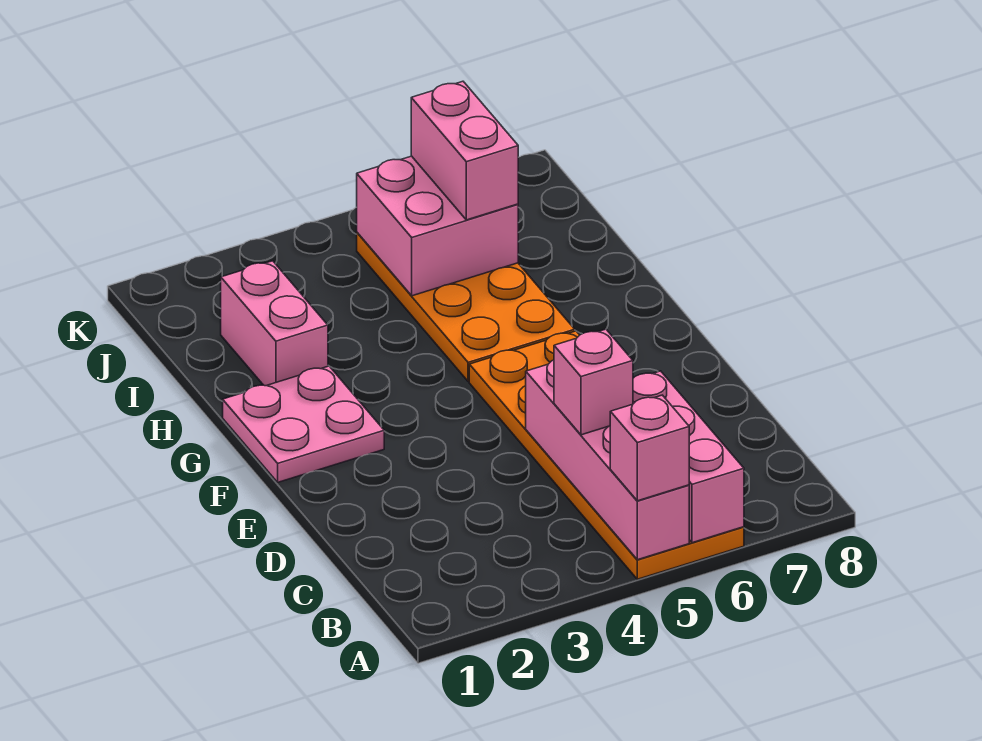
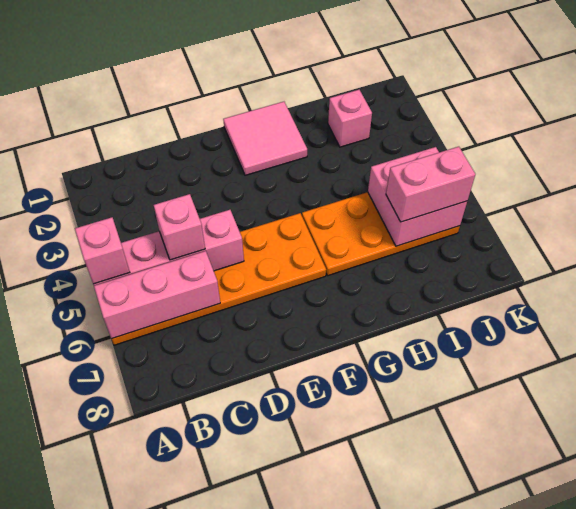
pink 2x2 plate [223,366,384,482] -> pink 2x2 tile [223,102,307,175]
pink 1x2 brick [221,261,328,386] -> pink 1x1 brick [328,89,372,147]

